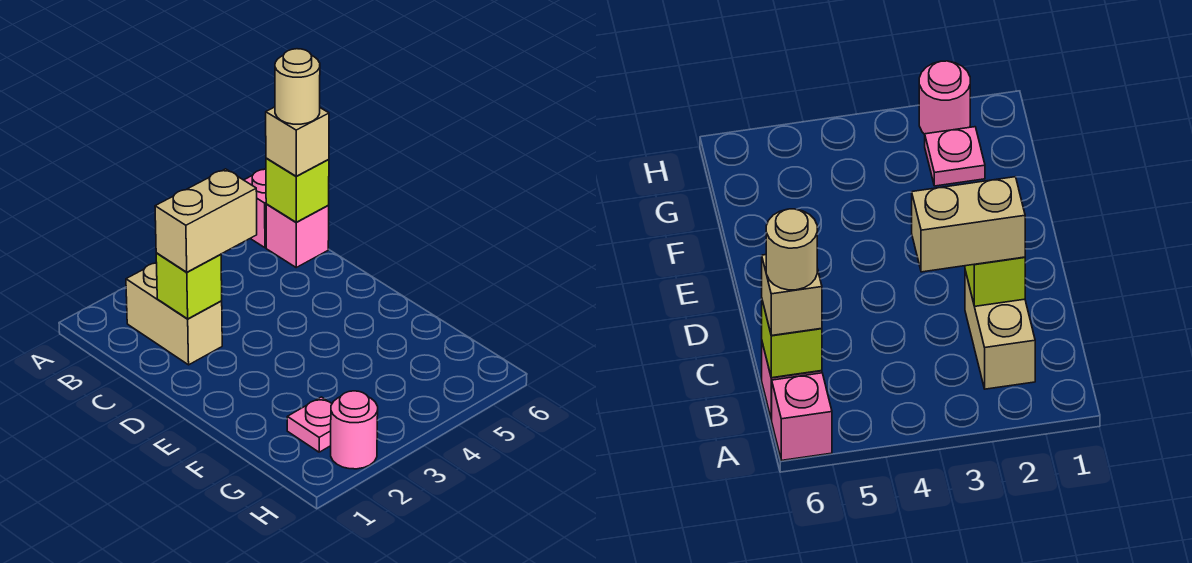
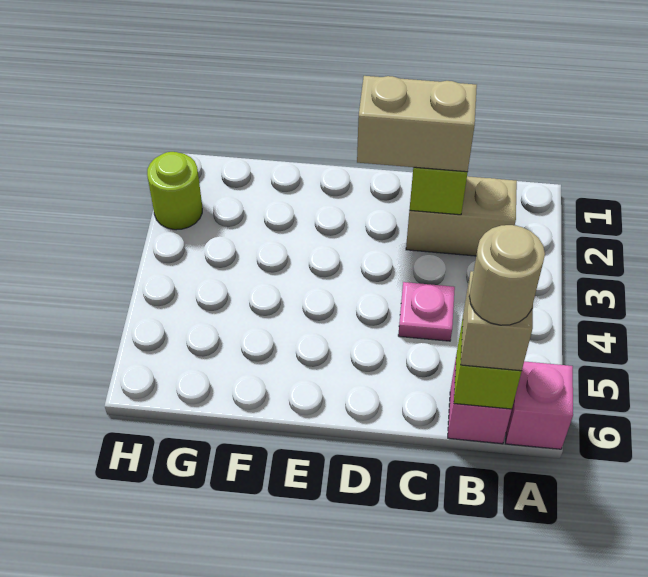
tan 1x2 brick [155,169,257,272] -> tan 1x2 brick turned to [357,76,477,172]
pink 1x1 plate [287,397,332,452] -> pink 1x1 plate moved to [398,282,455,341]
pink 1x1 round brick [331,391,378,469] -> lime 1x1 round brick [147,152,202,230]

